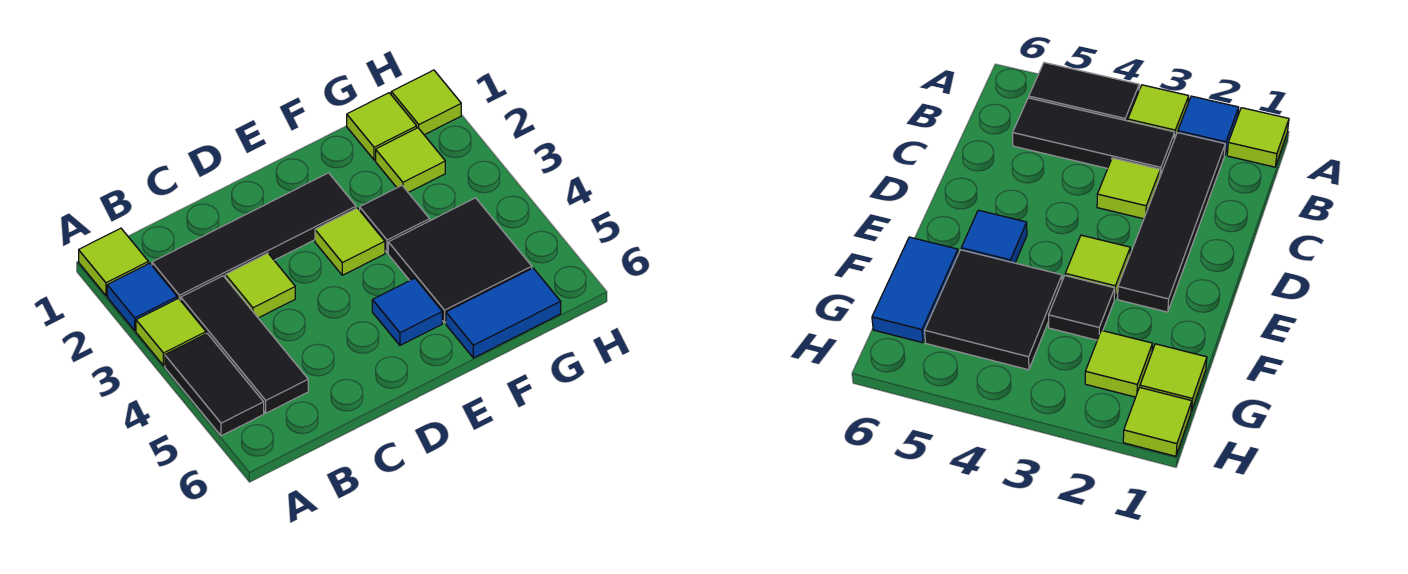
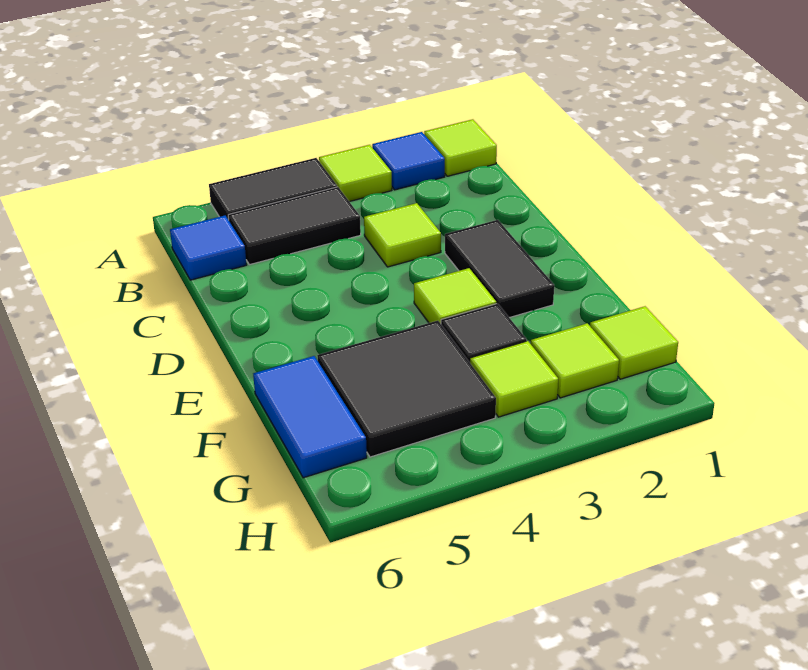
black 1x4 tile [152,173,356,300] -> black 1x2 tile [445,220,554,318]
black 1x3 tile [181,276,308,413] -> black 1x2 tile [228,187,361,265]
blue 1x1 tile [372,278,442,345] -> blue 1x1 tile moved to [170,216,246,280]
lime 1x1 tile [391,70,461,135] -> lime 1x1 tile moved to [470,341,558,417]

